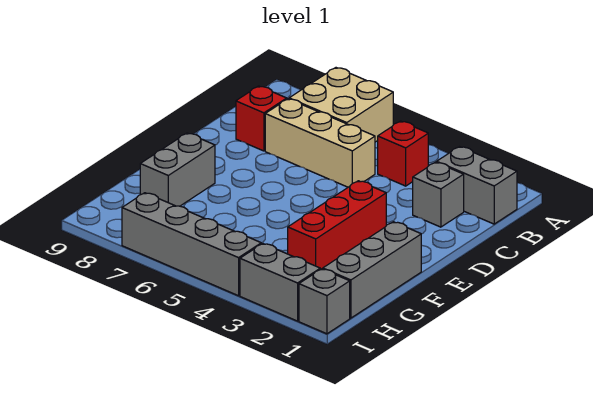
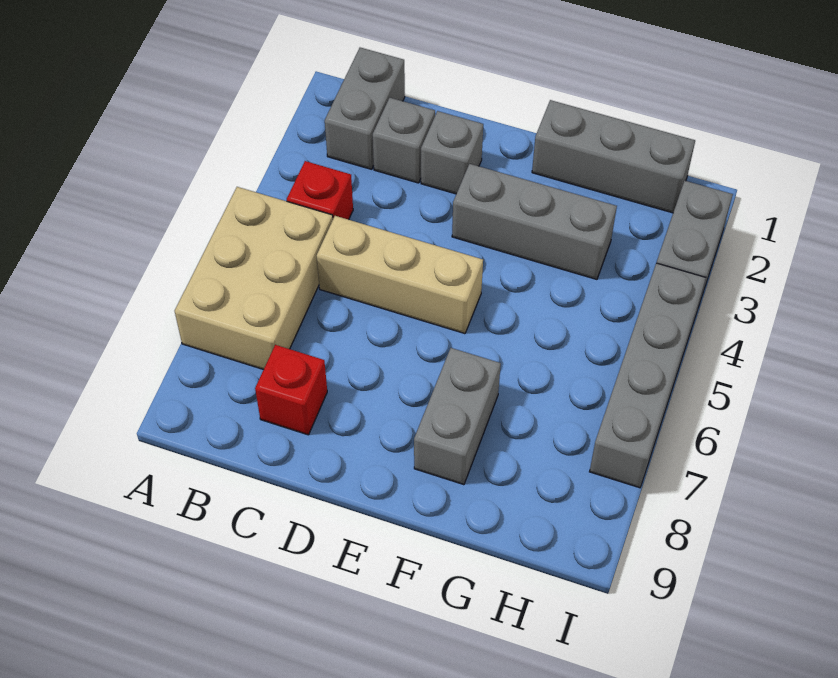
tan 2x2 brick [289,68,393,142] -> tan 2x3 brick [175,187,333,370]
tan 1x3 brick [265,99,375,187] -> tan 1x3 brick turned to [317,216,483,334]
red 1x3 brick [288,181,386,270] -> grey 1x3 brick [452,164,617,279]
grey 1x2 brick [140,133,215,206] -> grey 1x2 brick turned to [414,348,501,485]
grey 1x1 brick [299,269,350,334] -> grey 1x1 brick moved to [421,111,483,194]

